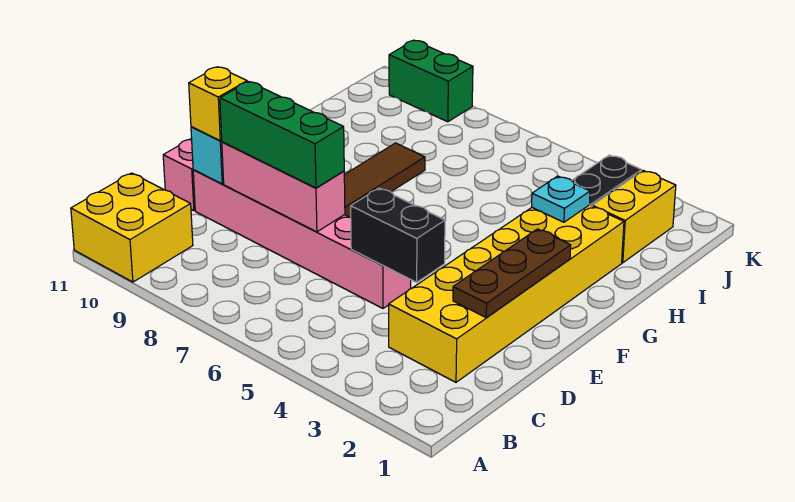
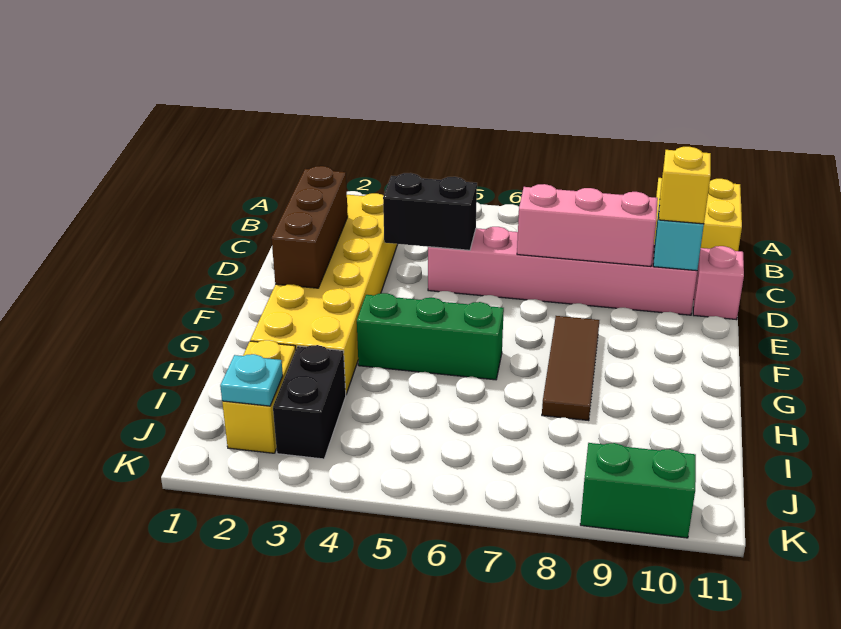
brown 1x3 plate [453,229,571,317] -> brown 1x3 brick [272,166,348,288]
green 1x3 brick [220,82,344,188] -> green 1x3 brick moved to [357,293,504,380]
cyan 1x1 plate [532,176,590,222] -> cyan 1x1 plate moved to [220,354,283,406]

